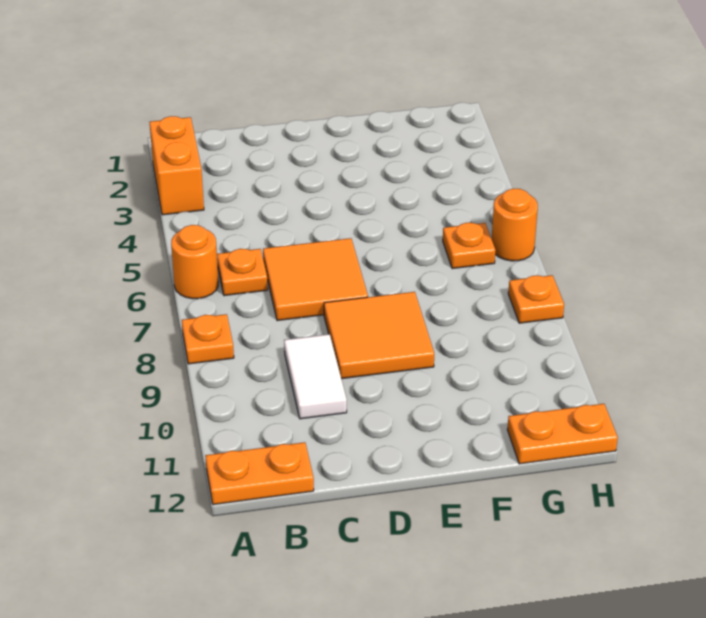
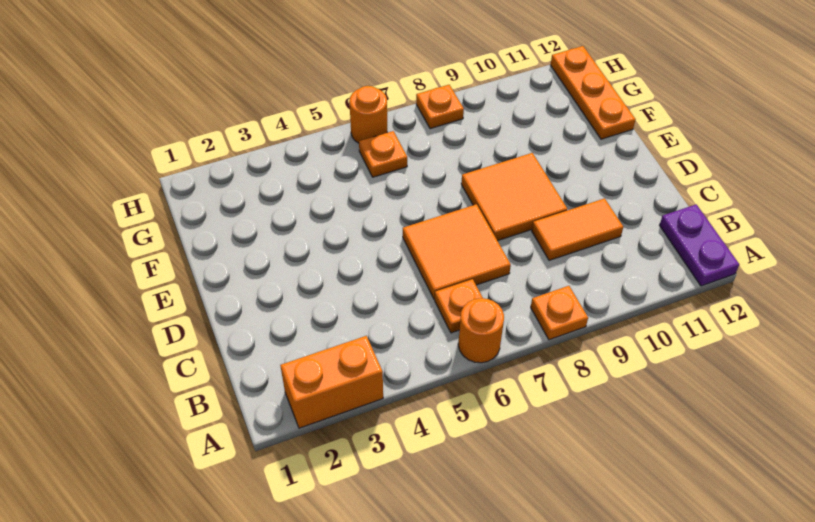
orange 1x2 plate [205,442,314,505] -> purple 1x2 plate [660,204,739,286]
white 1x2 tile [284,334,347,419] -> orange 1x2 tile [532,198,623,260]
orange 1x2 plate [507,404,618,464] -> orange 1x3 plate [551,46,636,139]

